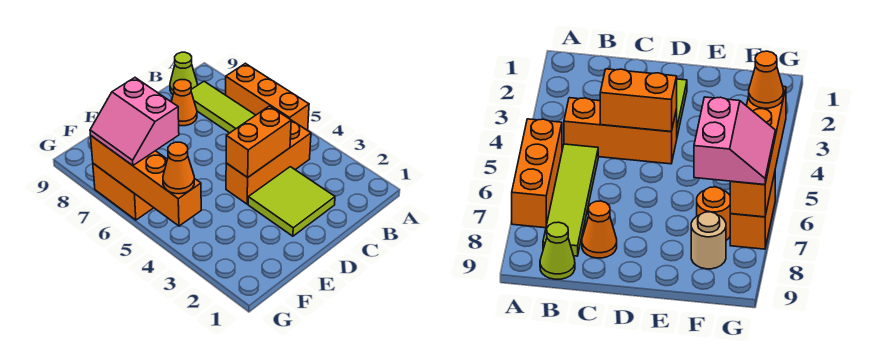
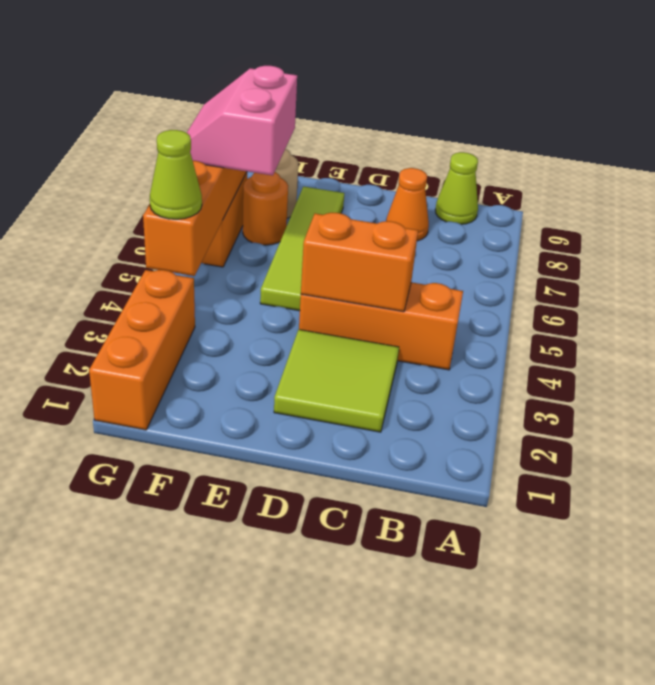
orange 1x3 brick [226,63,309,130] -> orange 1x3 brick moved to [89,270,195,430]
lime 1x4 tile [191,81,255,133] -> lime 1x4 tile moved to [260,187,344,311]
orange 1x1 cone [163,142,194,194] -> lime 1x1 cone [150,130,202,219]

